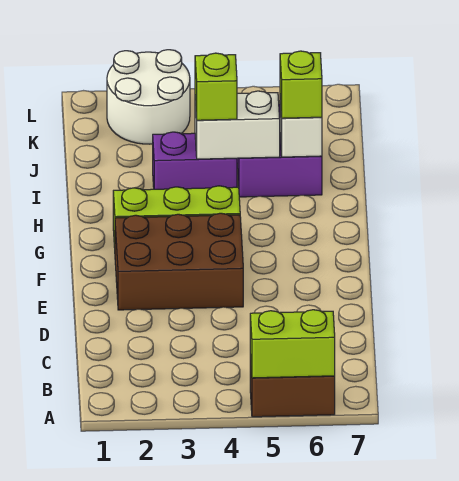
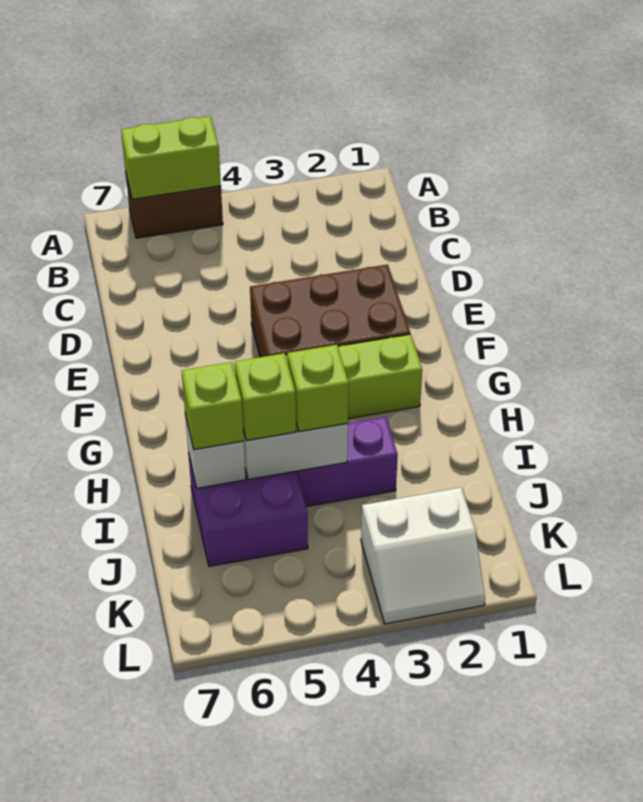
none -> lime 1x1 brick [235,353,296,441]
white 2x2 round brick [107,50,190,144] -> white 2x2 slope [361,488,485,624]

